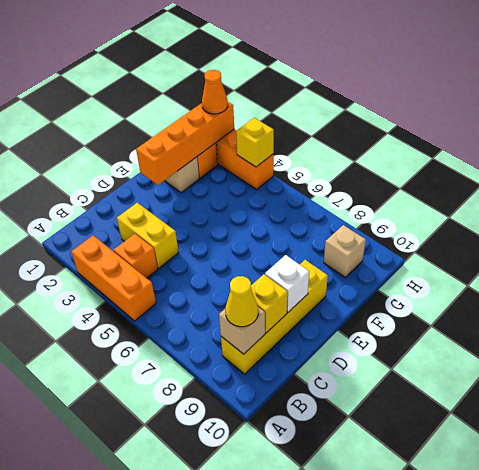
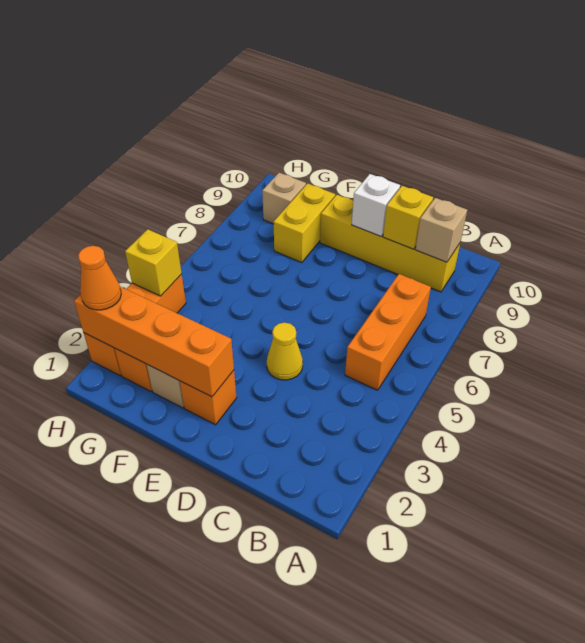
orange 1x3 brick [71,235,156,321] -> orange 1x3 brick moved to [345,274,431,390]
orange 1x1 brick [114,234,158,278] -> orange 1x1 brick moved to [180,370,237,425]
yellow 1x1 cone [225,276,258,327] -> yellow 1x1 cone moved to [267,323,303,380]
yellow 1x2 brick [117,203,179,268] -> yellow 1x2 brick moved to [274,184,335,263]

